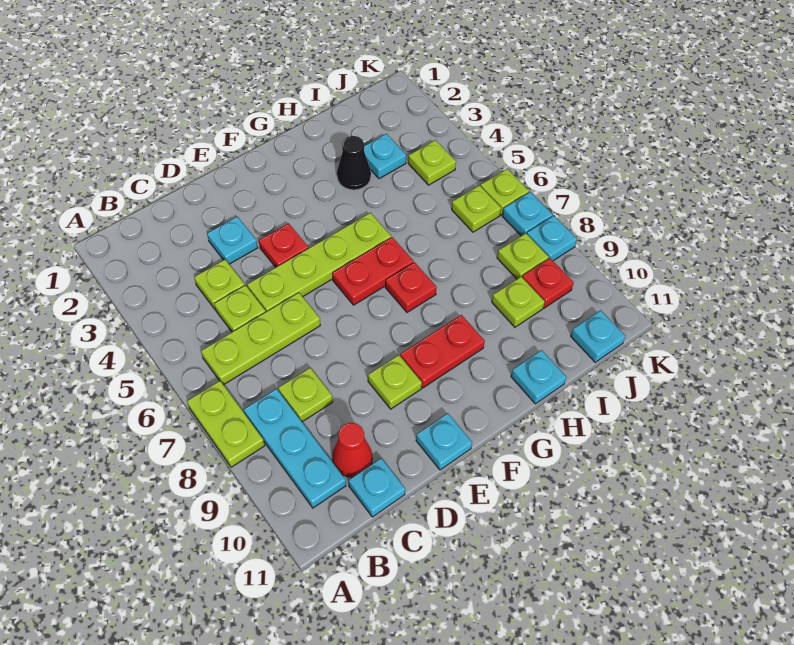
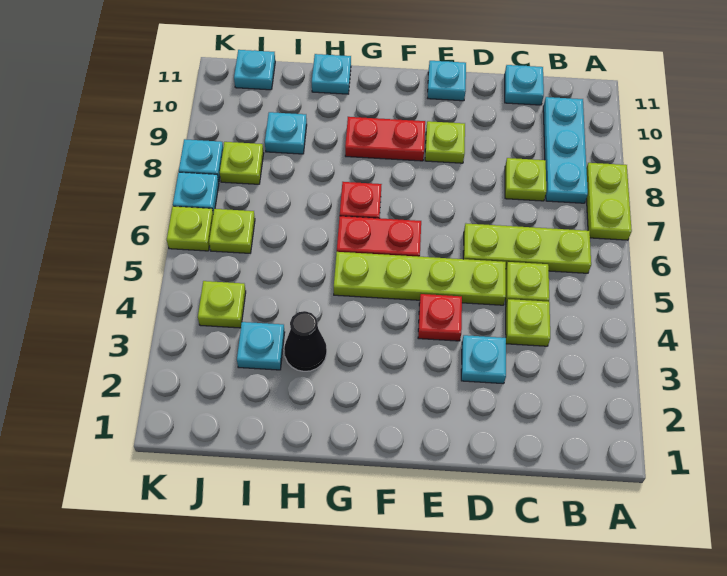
red 1x1 cone [332,423,372,477] -> none
lime 1x1 plate [492,277,545,327] -> cyan 1x1 plate [265,112,307,154]
red 1x1 plate [522,258,574,308] -> none

